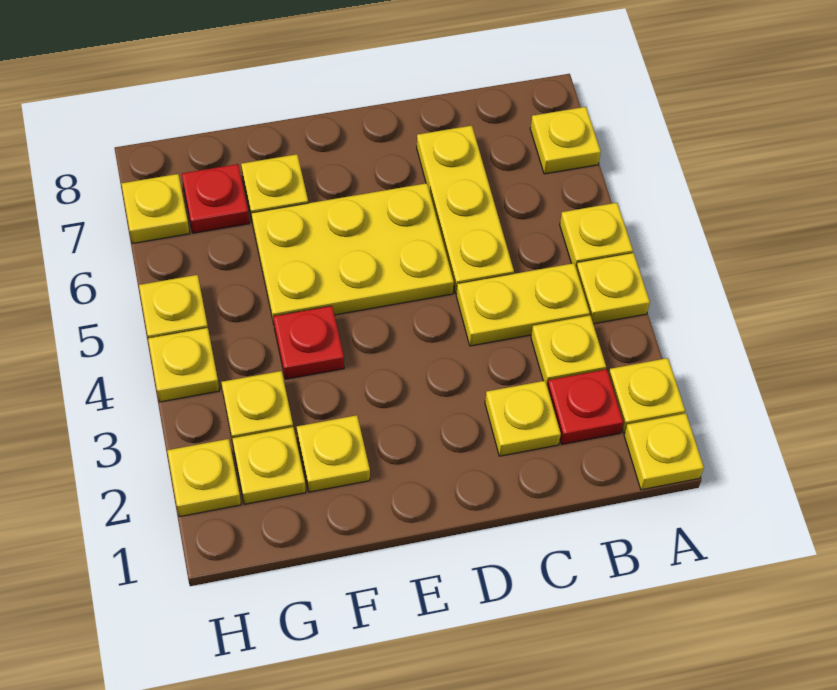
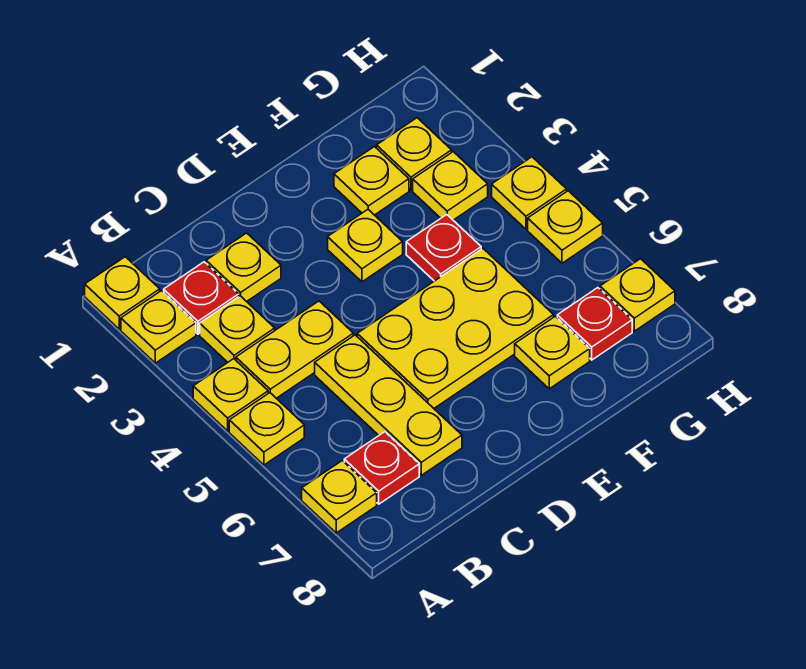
none -> red 1x1 plate [344,432,419,504]
yellow 1x1 plate [167,439,241,517] -> yellow 1x1 plate moved to [328,210,403,282]

